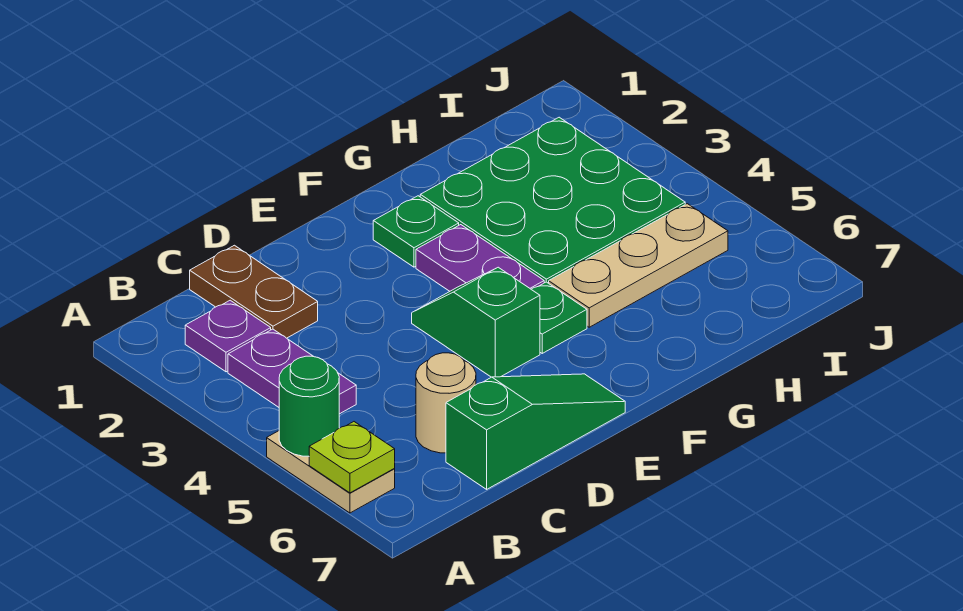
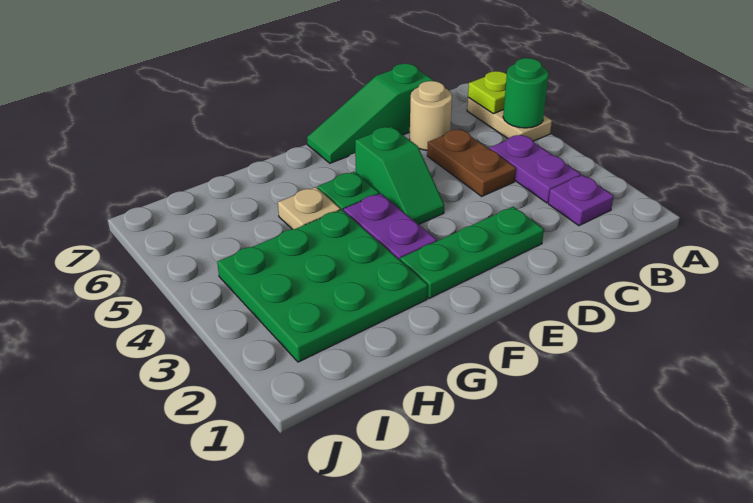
brown 1x2 plate [190,245,318,338] -> brown 1x2 plate moved to [427,129,516,196]
green 1x1 plate [373,196,459,267] -> green 1x3 plate [400,207,544,298]
tan 1x3 plate [549,204,728,327] -> tan 1x1 plate [278,187,340,229]

